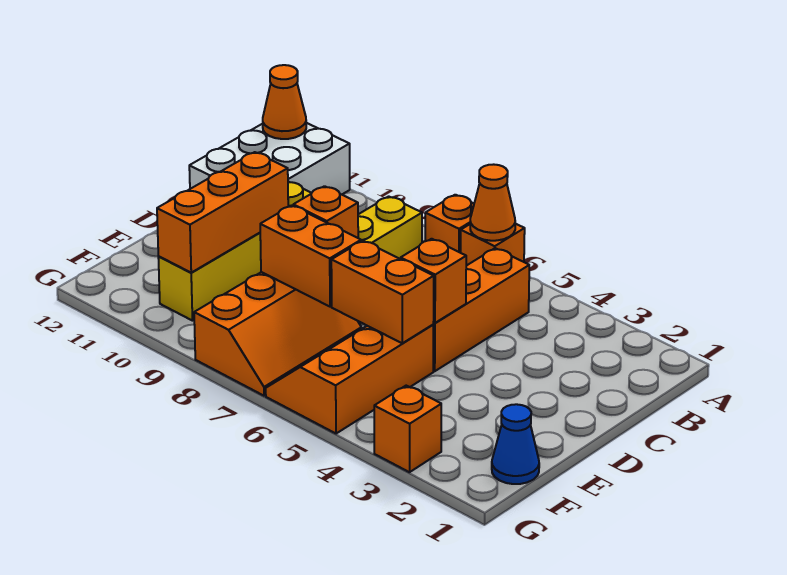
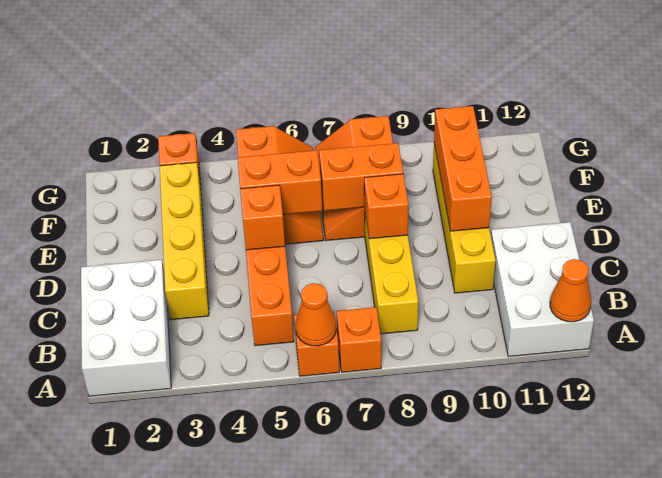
none -> white 2x3 brick [81,260,171,396]
none -> yellow 1x4 brick [160,162,209,320]
blue 1x1 cone [492,404,539,484] -> none

